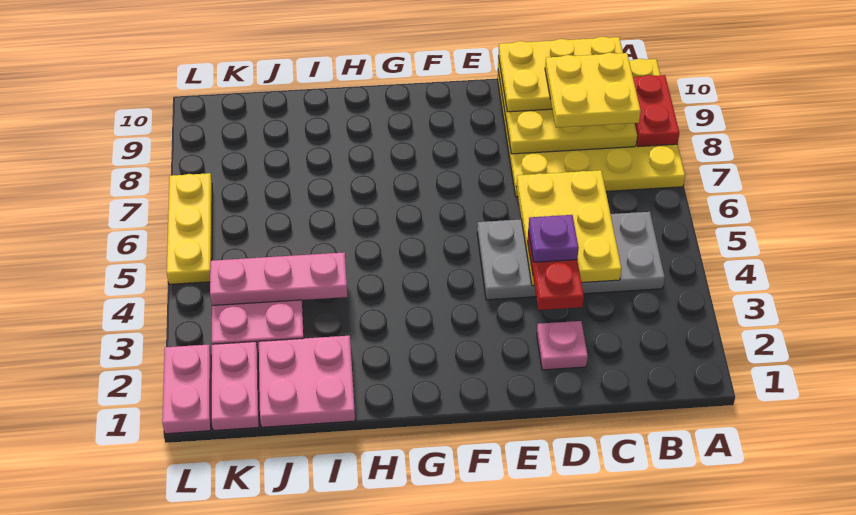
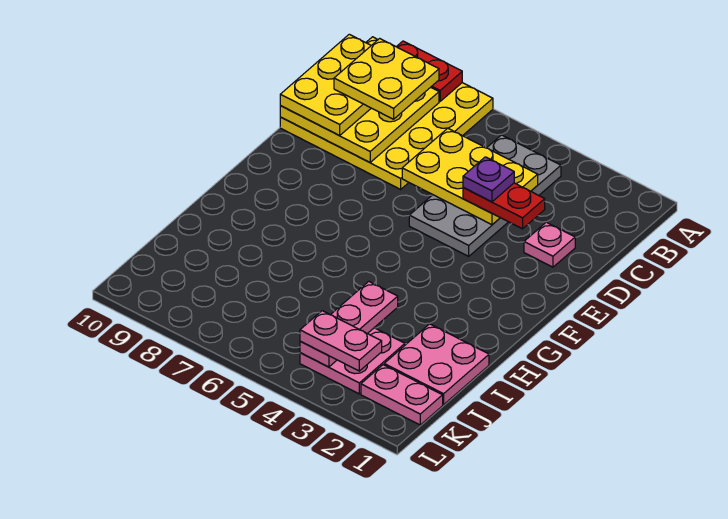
pink 1x2 plate [162,345,211,434] -> pink 1x2 plate moved to [300,311,382,371]
yellow 1x3 plate [167,173,212,284] -> none

